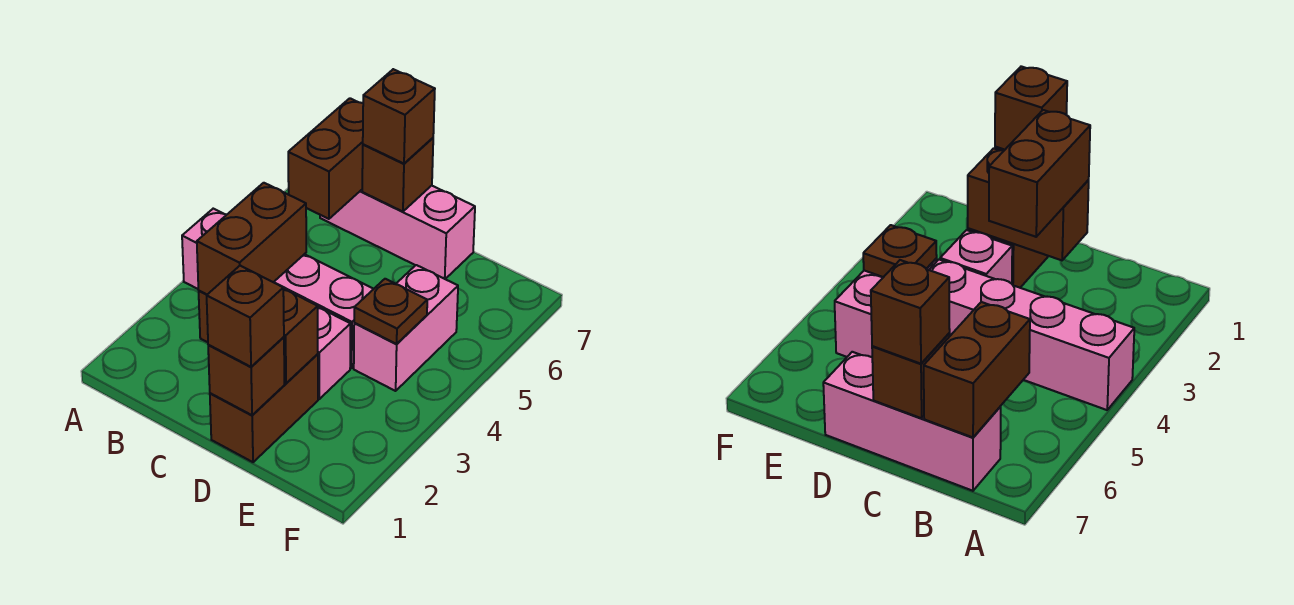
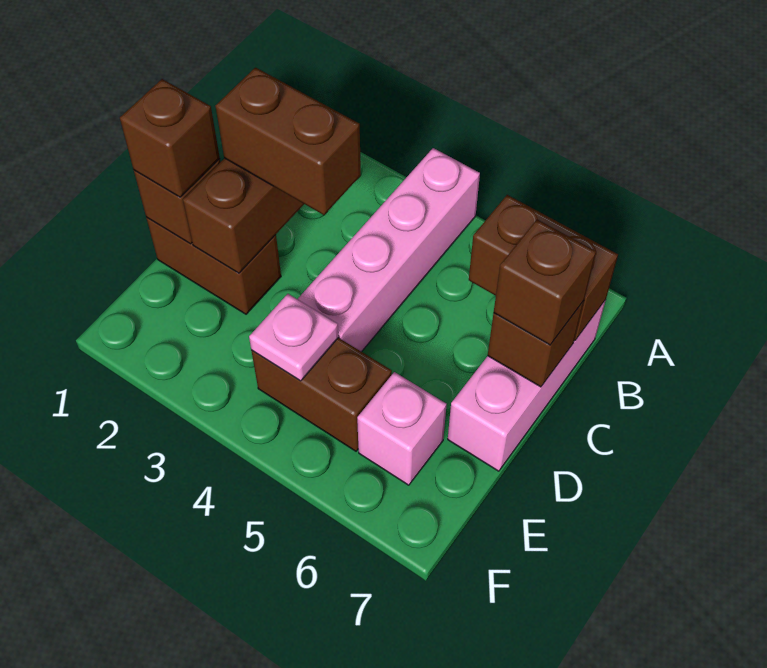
pink 1x1 brick [318,307,351,399] -> pink 1x1 brick moved to [357,372,447,485]
pink 1x2 brick [354,265,458,391] -> brown 1x2 brick [251,338,392,451]
brown 1x1 plate [354,279,427,344] -> pink 1x1 plate [249,294,338,381]

